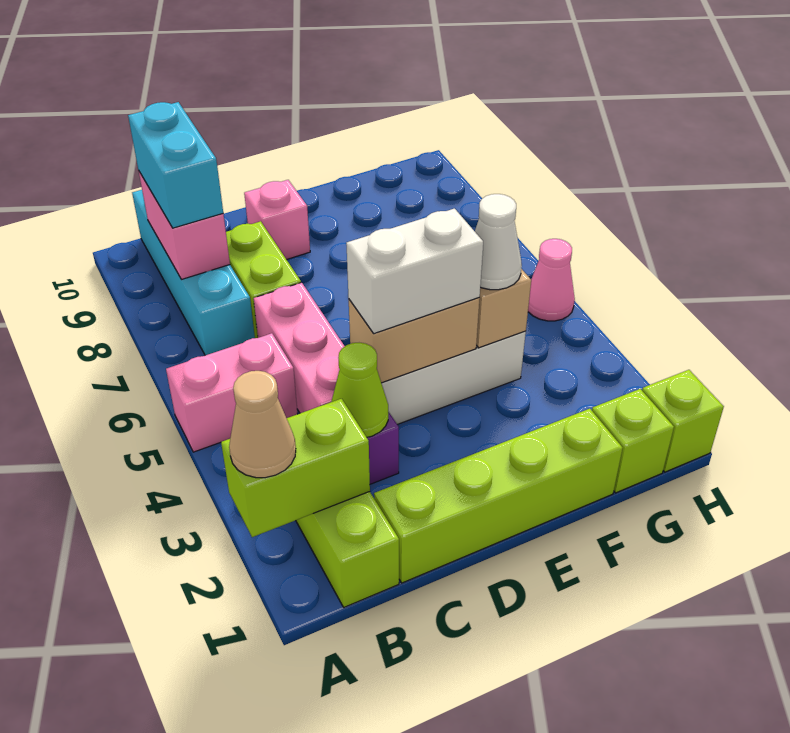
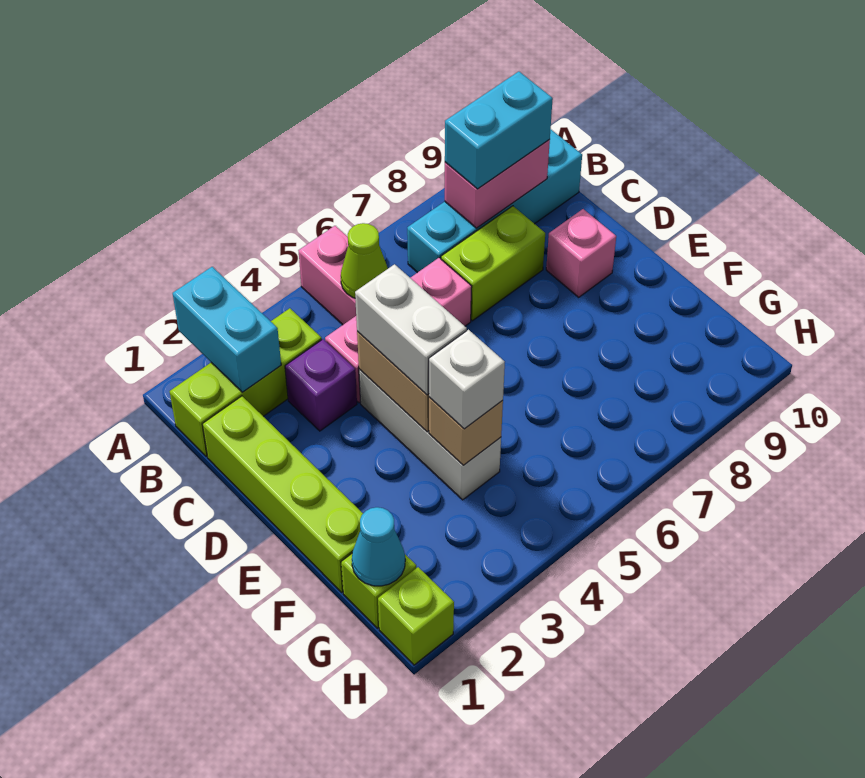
lime 1x2 brick [221,399,370,537] -> cyan 1x2 brick [173,267,281,392]
tan 1x1 cone [229,371,296,478] -> none
lime 1x1 cone [331,343,388,437] -> lime 1x1 cone moved to [341,223,388,298]
white 1x1 cone [475,194,522,290] -> white 1x1 brick [429,330,505,429]
none -> cyan 1x1 cone [352,507,405,586]
pink 1x1 cone [528,239,575,321] -> none

